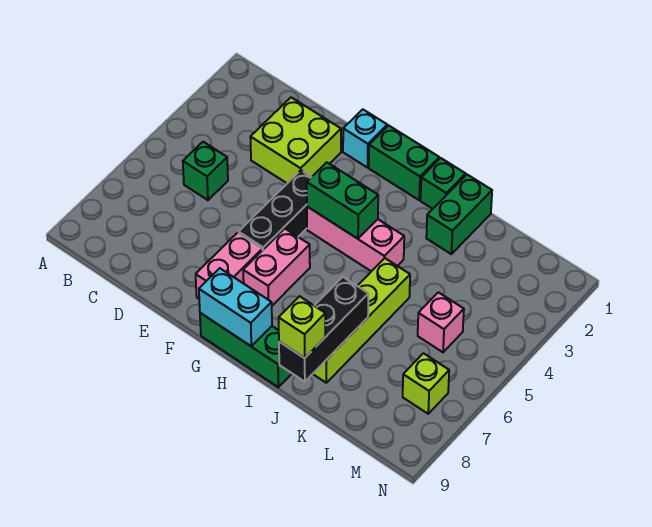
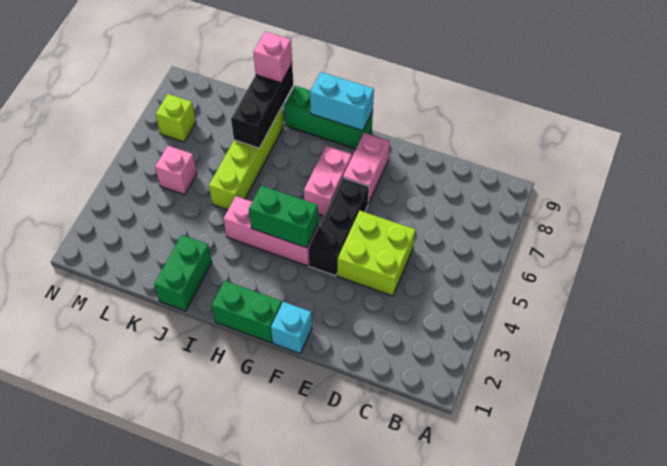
green 1x1 brick [183,142,228,200] -> none
lime 2x2 brick [250,97,341,183] -> lime 2x2 brick moved to [337,211,416,296]
green 1x1 brick [421,158,466,209] -> none
lime 1x1 brick [279,296,325,358] -> pink 1x1 brick [253,32,292,83]

